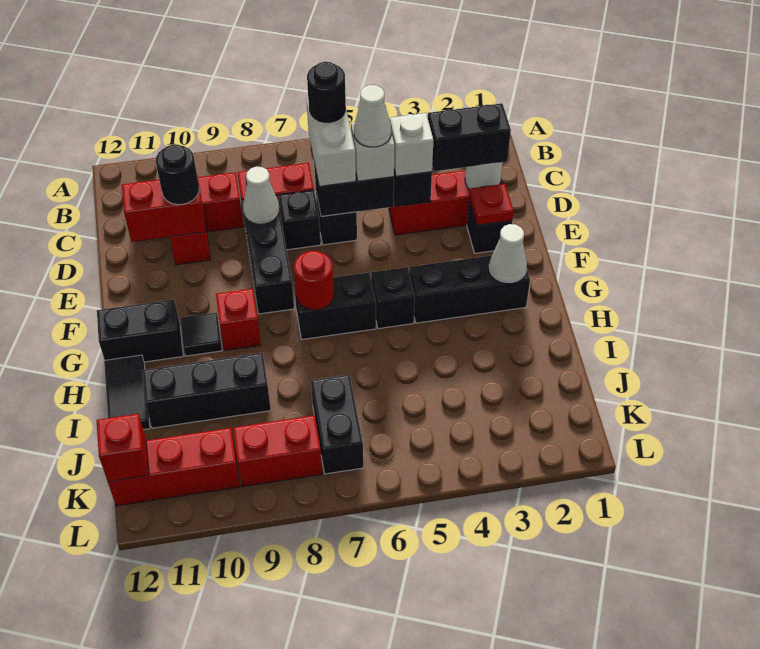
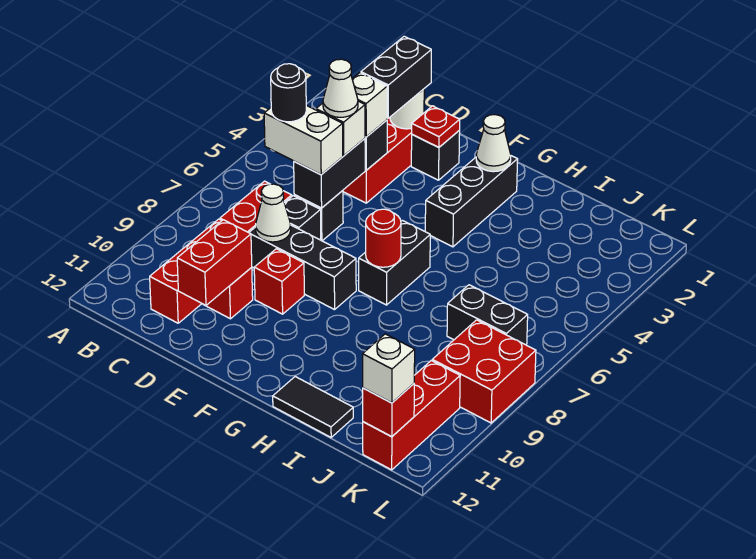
black 1x1 round brick [156,144,199,205] -> none
black 1x1 brick [371,267,415,329] -> none
red 1x1 brick [216,289,261,351] -> red 1x1 brick moved to [254,249,304,314]
black 1x1 tile [180,313,222,356] -> none
black 1x2 brick [97,300,183,362] -> none
black 1x3 brick [142,353,271,428] -> none
red 1x2 brick [233,415,322,487] -> red 2x2 brick [432,320,536,423]
none -> white 1x1 brick [363,334,415,403]

